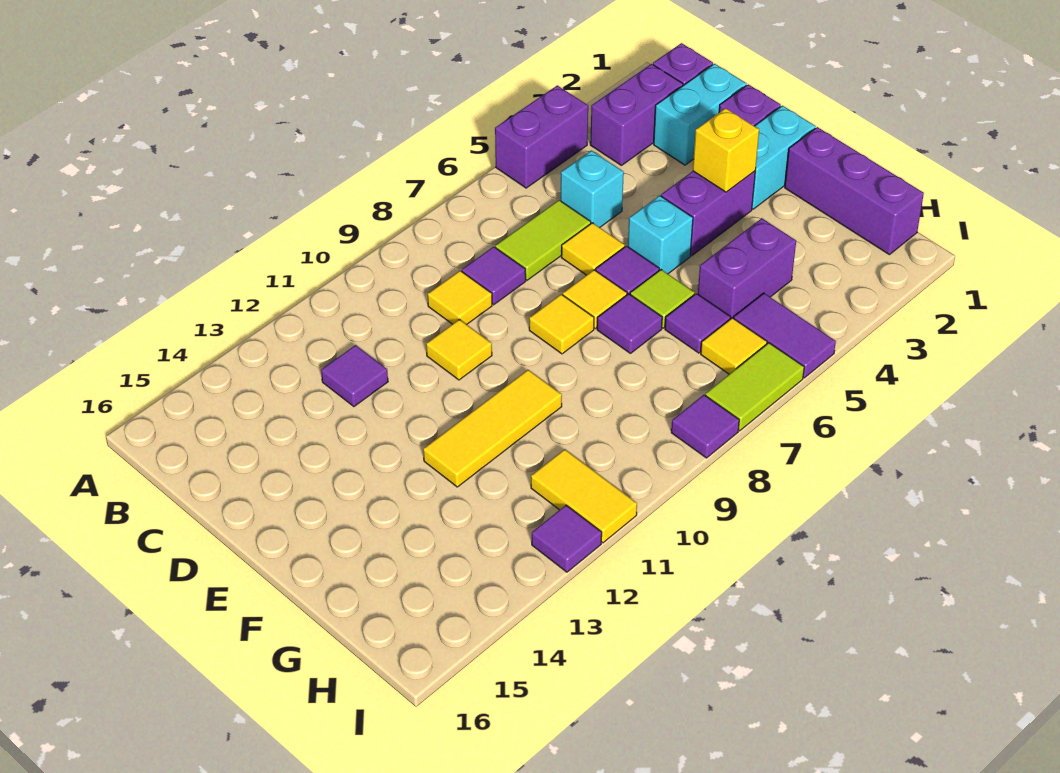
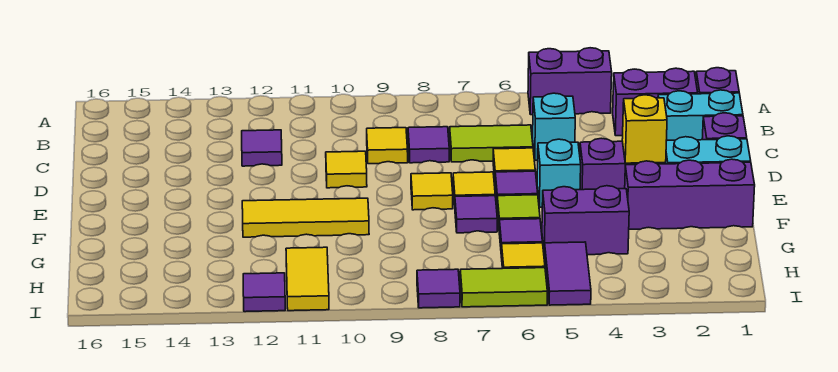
purple 1x3 brick [785,127,924,255] -> purple 1x3 brick turned to [625,159,755,229]

